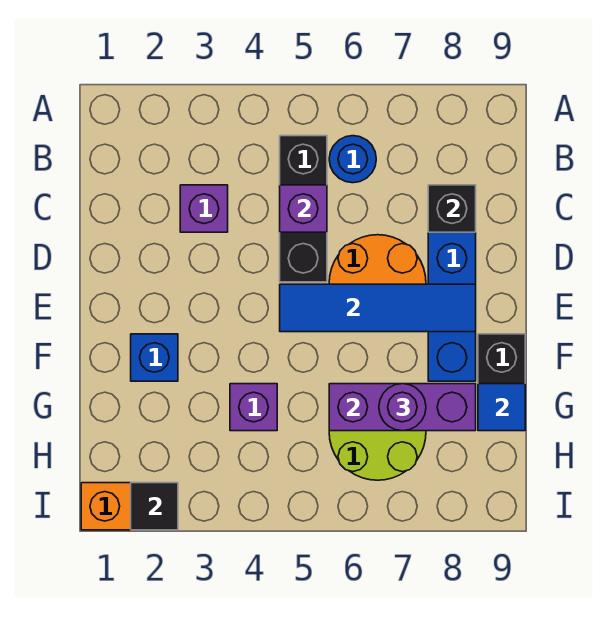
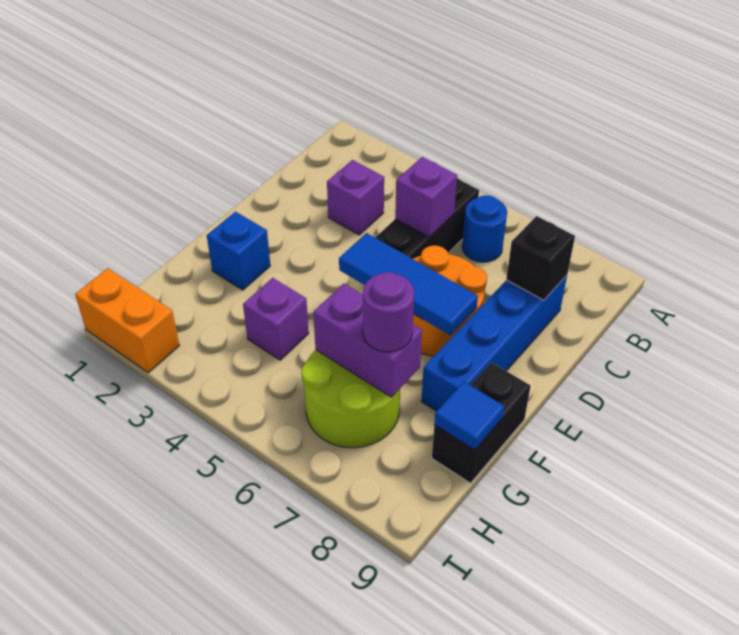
blue 1x4 tile [280,284,476,332] -> blue 1x3 tile [339,233,478,335]
purple 1x3 brick [329,384,476,431] -> purple 1x2 brick [313,284,422,397]
black 1x1 tile [131,483,178,530] -> none

